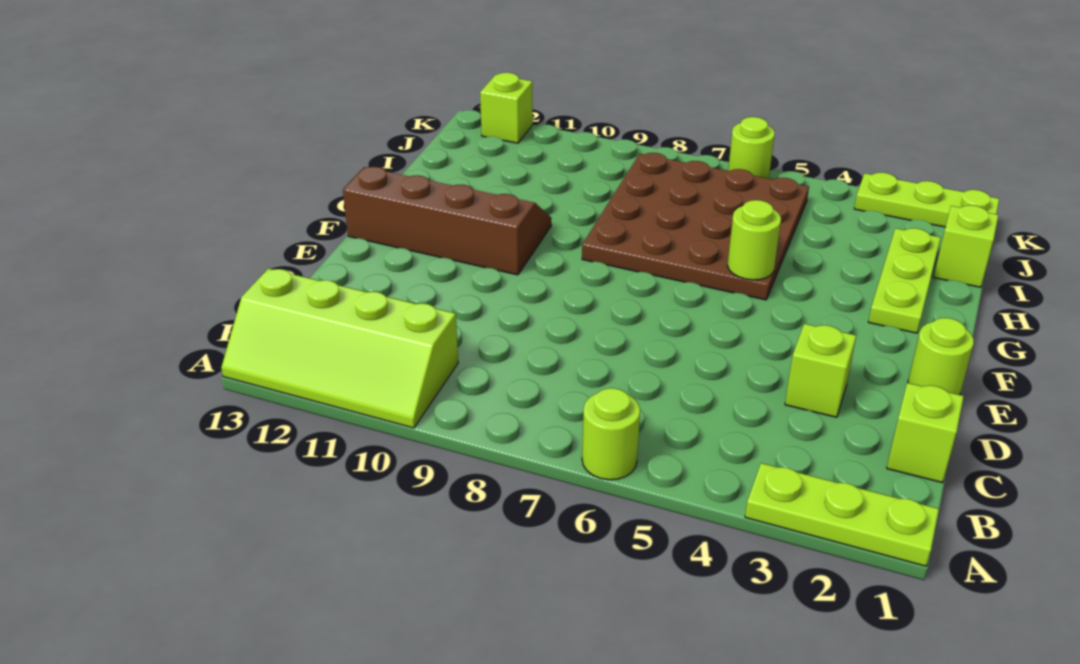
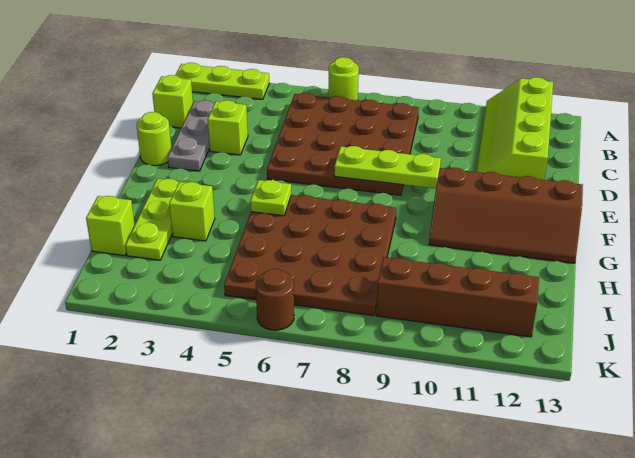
lime 2x4 slope [221,268,458,428] -> lime 2x4 slope turned to [477,77,553,180]
none -> brown 4x4 plate [267,93,419,195]
none -> grey 1x3 plate [168,100,214,171]
lime 1x1 round brick [727,200,781,280] -> lime 1x1 plate [250,180,291,216]
none -> brown 1x4 brick [376,257,539,337]
lime 1x3 plate [854,173,999,227] -> lime 1x3 plate moved to [334,146,441,189]
lime 1x1 round brick [728,117,775,179] -> brown 1x1 round brick [256,269,294,330]
lime 1x1 brick [480,73,533,143] -> lime 1x1 brick moved to [169,182,215,241]

